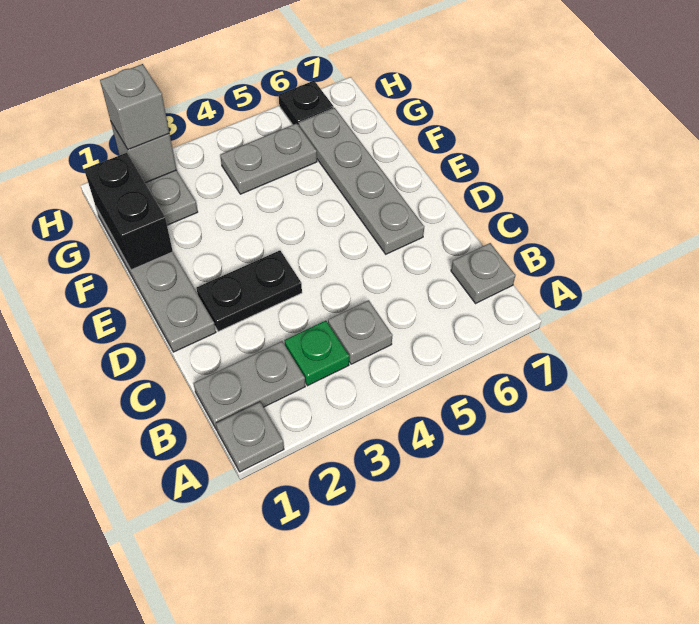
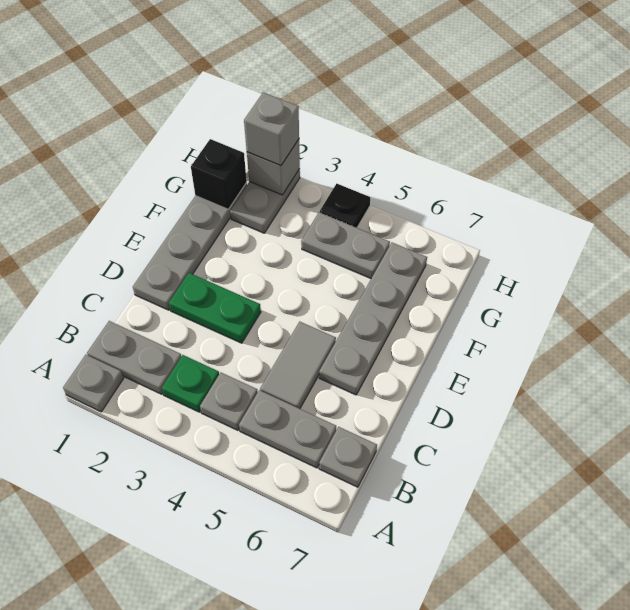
none -> grey 1x2 plate [239,390,336,468]
none -> grey 1x2 tile [260,322,336,409]
black 1x2 plate [196,250,302,332] -> green 1x2 plate [169,273,261,343]
black 1x2 brick [84,153,173,270] -> black 1x1 brick [191,139,247,209]
black 1x1 plate [279,81,334,125] -> black 1x1 plate moved to [320,184,370,228]

